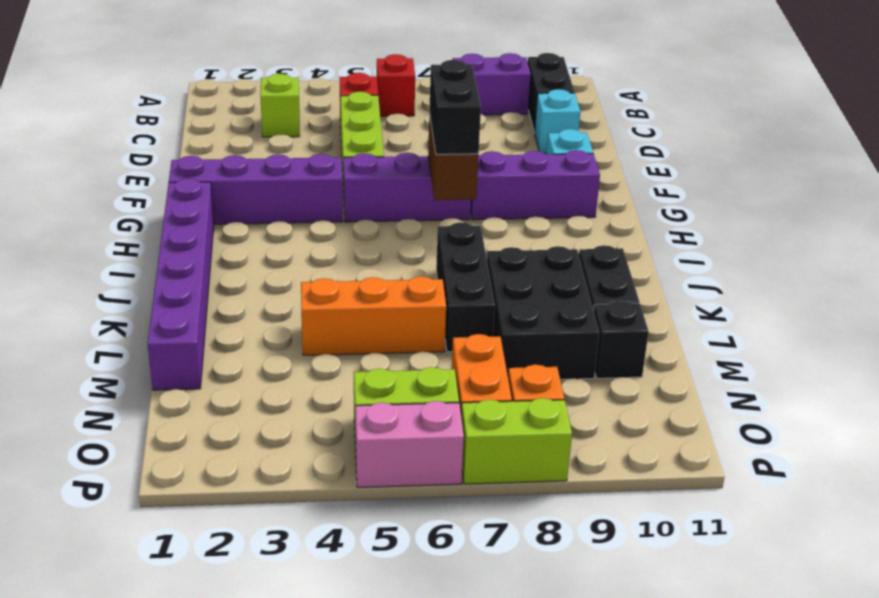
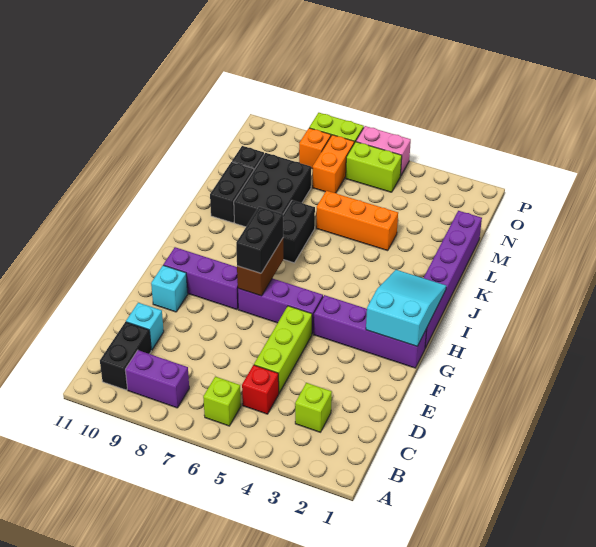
red 1x1 brick [377,54,415,116] -> lime 1x1 brick [203,377,241,426]
none -> cyan 2x3 slope [366,270,446,346]
black 1x3 brick [436,222,495,352] -> black 1x2 brick [283,200,315,263]

